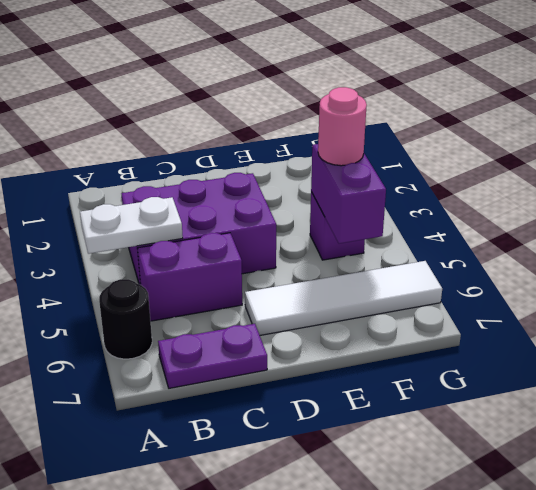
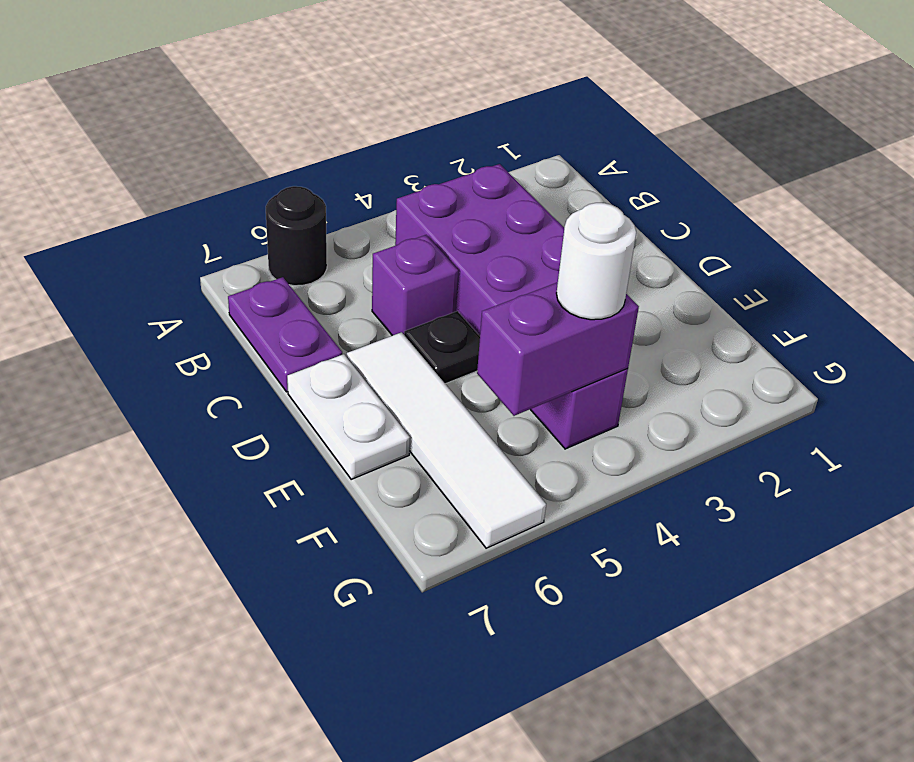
white 1x2 plate [80,197,183,254] -> white 1x2 plate moved to [287,354,410,479]
purple 1x2 brick [137,233,242,321] -> purple 1x1 brick [372,235,458,336]
none -> black 1x1 plate [404,311,480,384]
pink 1x1 round brick [318,87,367,166] -> white 1x1 round brick [556,203,636,320]

